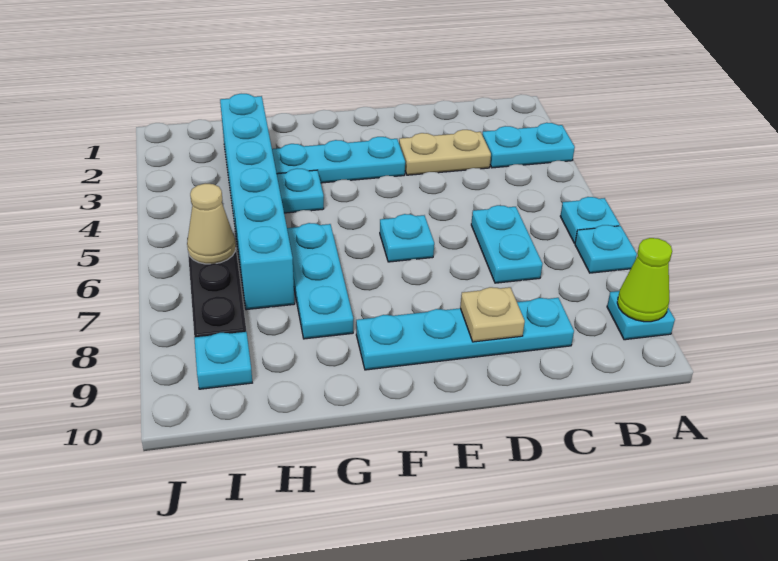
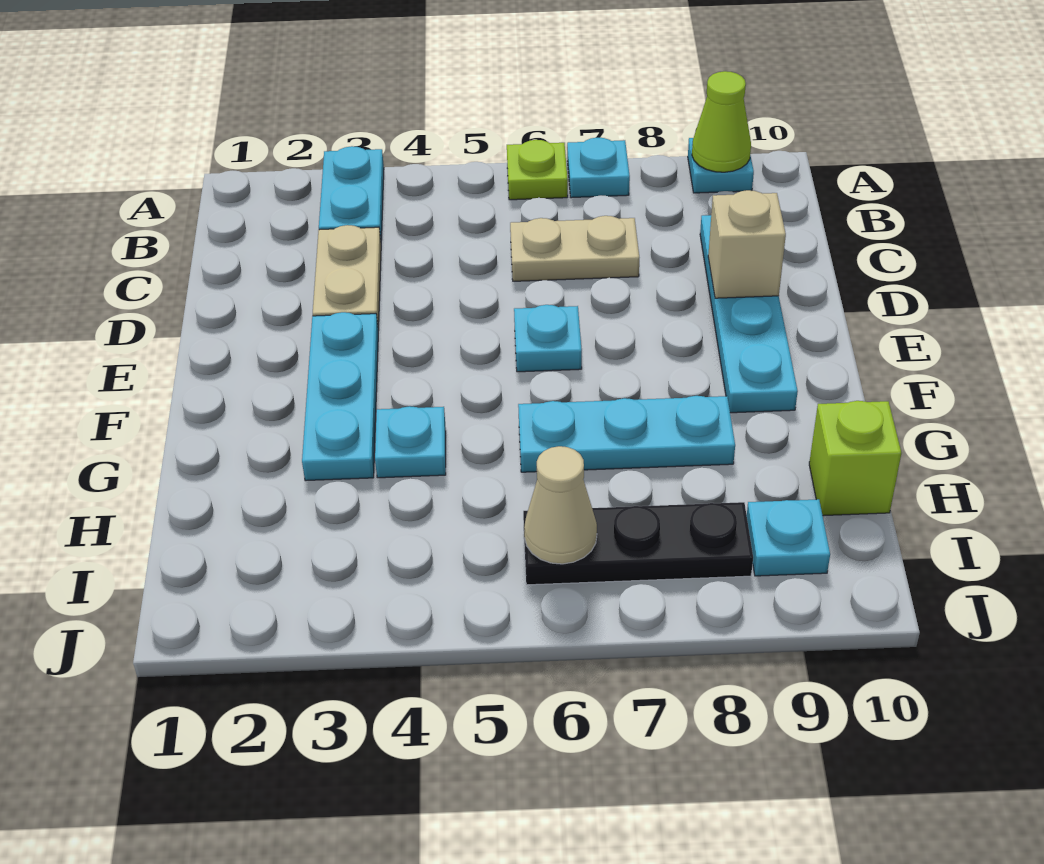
cyan 1x1 plate [560,197,620,243] -> lime 1x1 plate [507,140,568,200]
cyan 1x2 plate [471,205,542,283] -> tan 1x2 plate [510,216,639,281]
tan 1x1 plate [460,287,525,342] -> tan 1x1 brick [708,190,786,298]
cyan 1x6 brick [220,94,295,310] -> none
none -> lime 1x1 brick [809,401,901,516]

